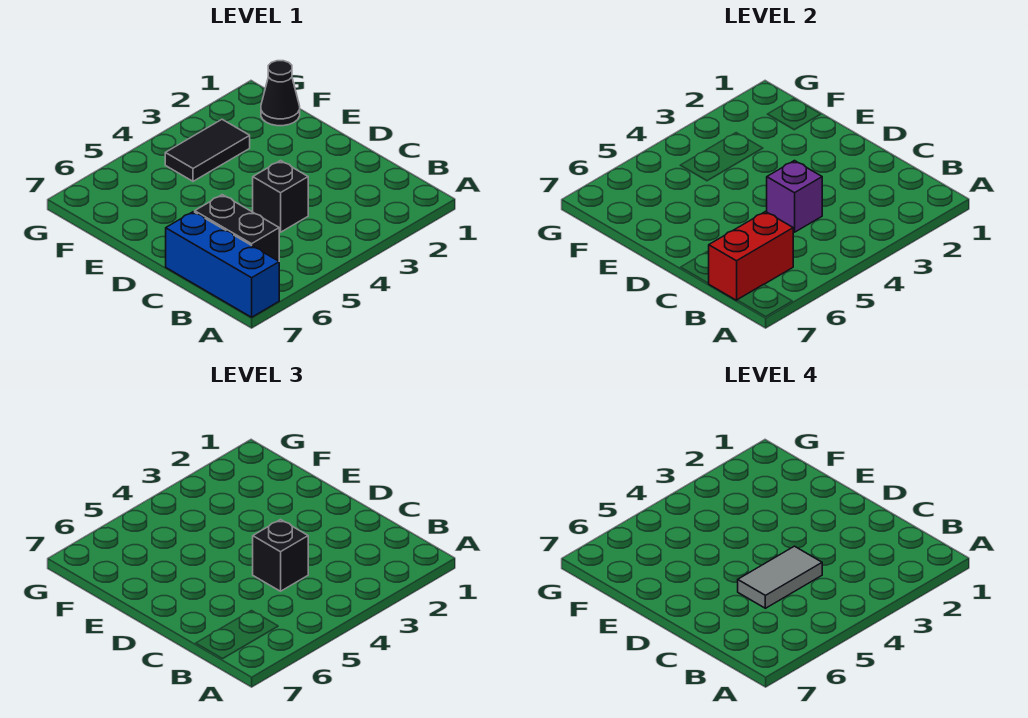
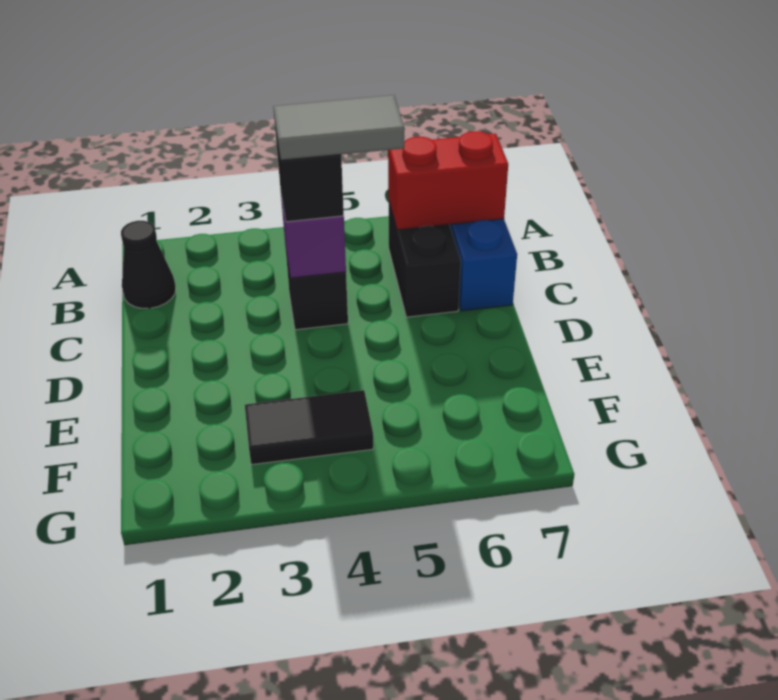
black 1x1 cone [261,61,300,126] -> black 1x1 cone moved to [121,221,176,308]

